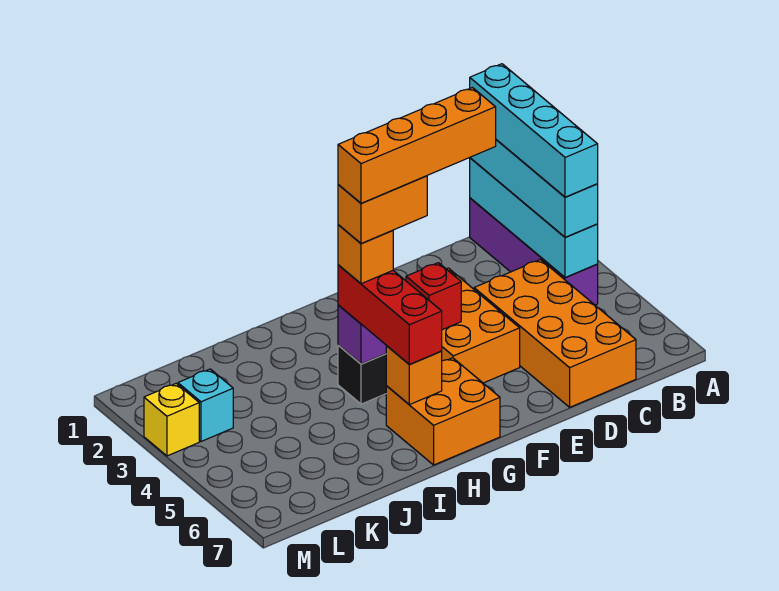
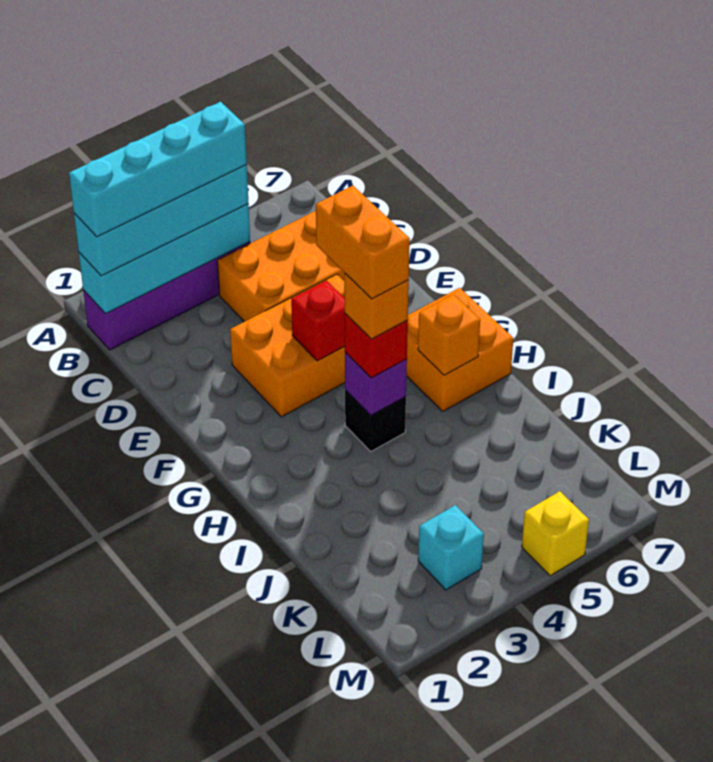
orange 1x4 brick [338,88,496,203] -> none
red 1x3 brick [338,265,442,365] -> red 1x1 brick [345,314,408,378]
yellow 1x1 brick [144,383,199,456] -> yellow 1x1 brick moved to [522,491,589,576]

